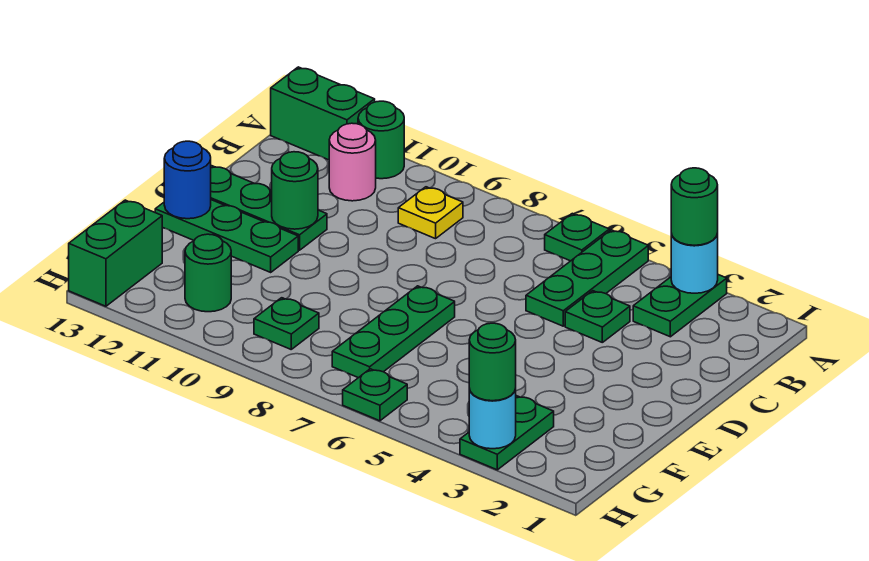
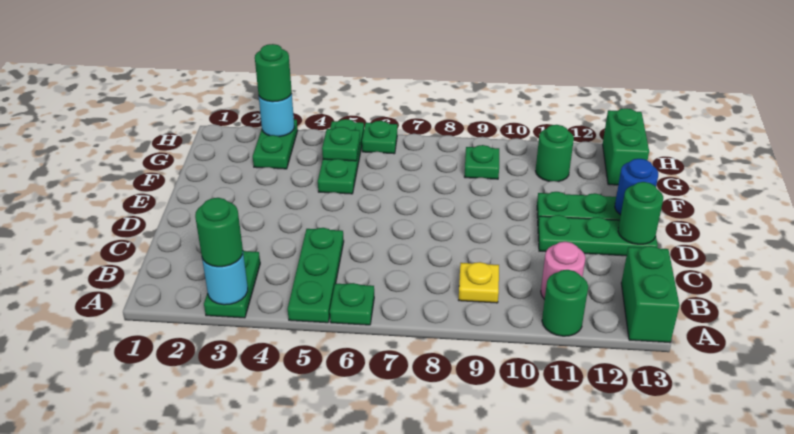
green 1x2 brick [271,67,375,160] -> green 1x2 brick turned to [621,246,679,342]
green 1x1 plate [565,291,630,342] -> green 1x1 plate moved to [322,127,360,161]
green 1x1 round brick [272,152,318,229] -> green 1x1 round brick moved to [618,182,663,244]
green 1x3 plate [332,286,455,378] -> green 1x3 plate moved to [318,119,364,194]

